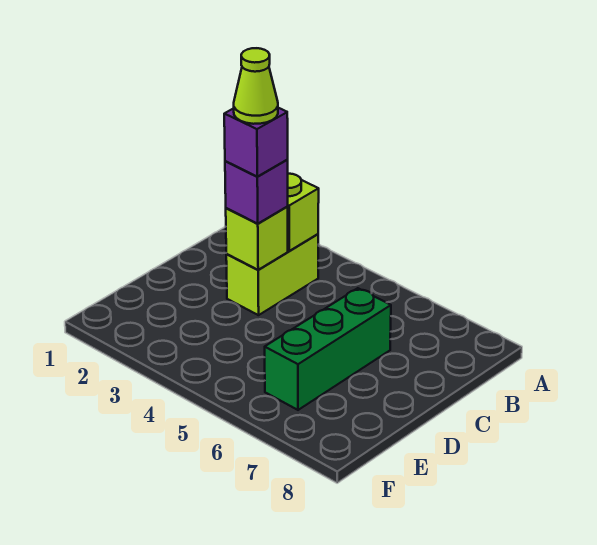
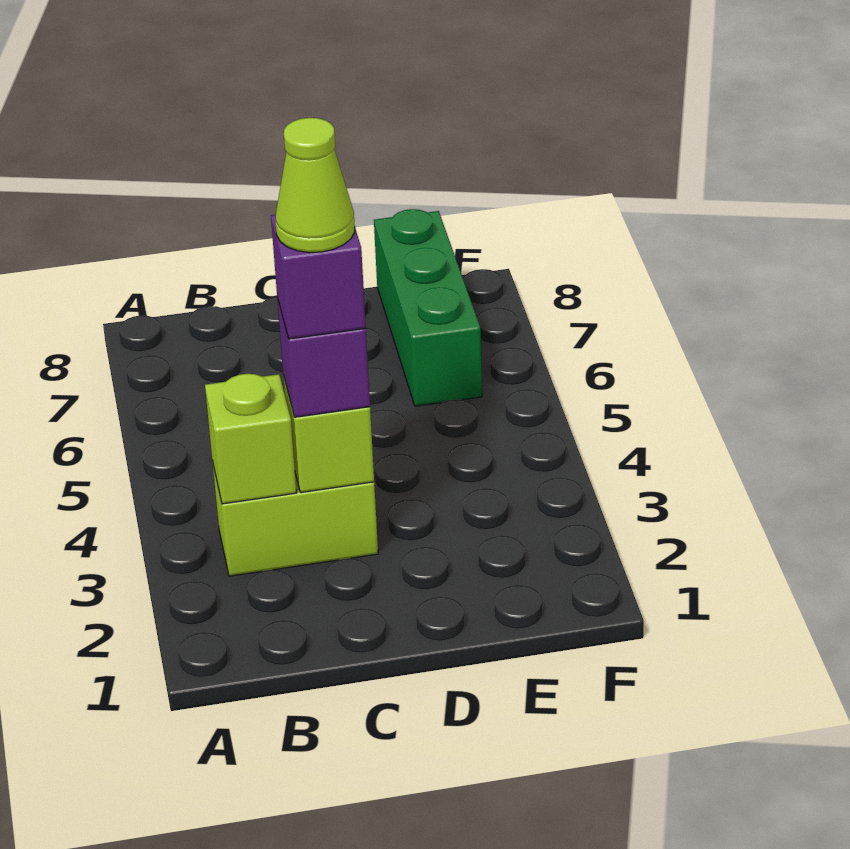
green 1x3 brick [265,288,391,410] -> green 1x3 brick turned to [374,209,482,406]

